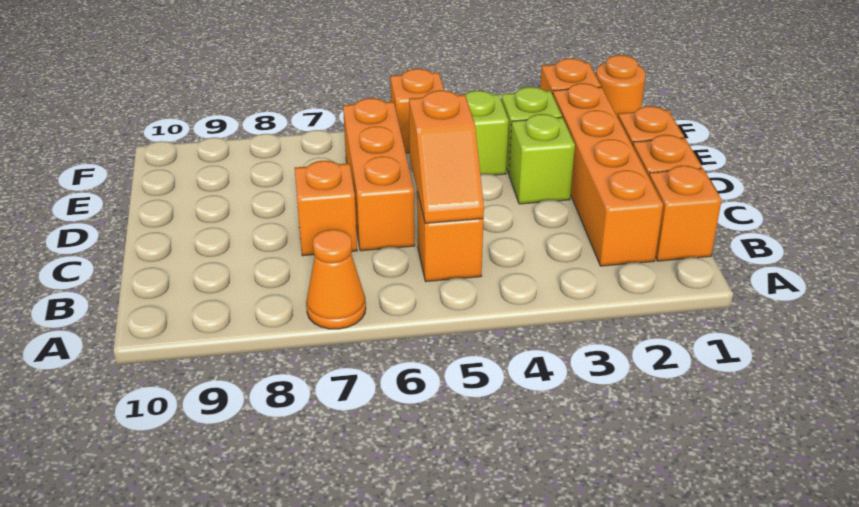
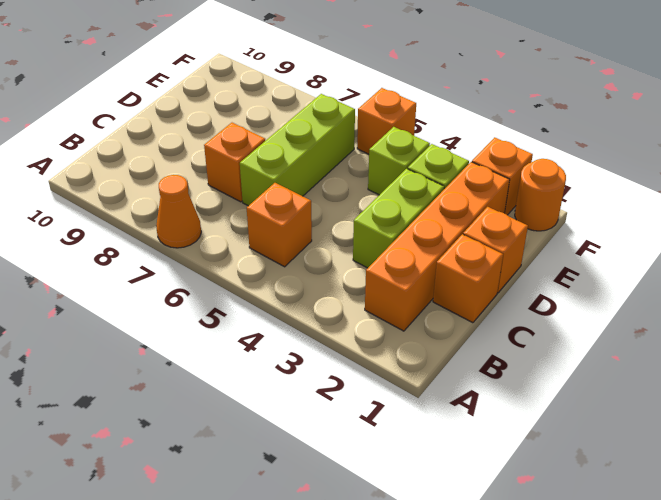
orange 1x1 brick [649,166,722,261] -> none
orange 1x2 slope [409,90,484,223] -> none
orange 1x3 brick [343,98,415,251] -> lime 1x3 brick [240,94,355,206]
lime 1x1 brick [509,114,575,204] -> lime 1x2 brick [353,169,444,268]

